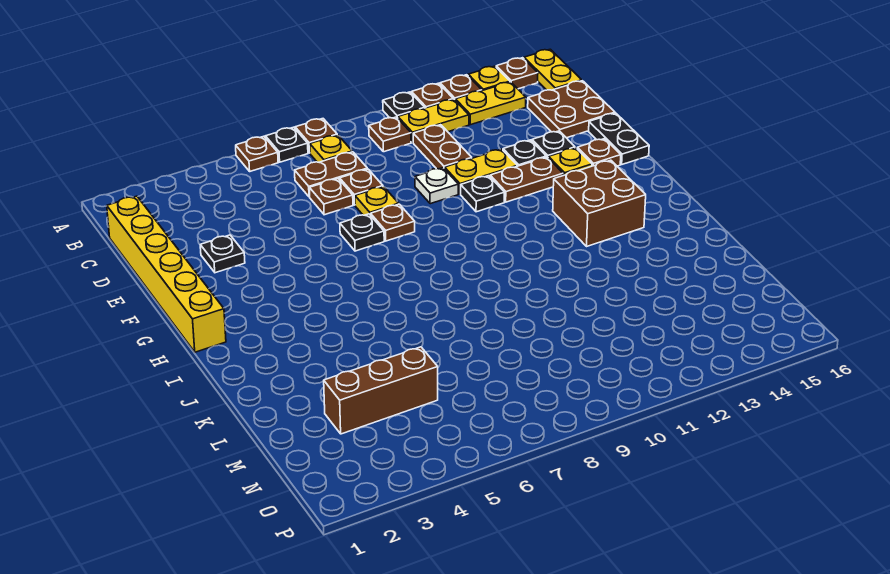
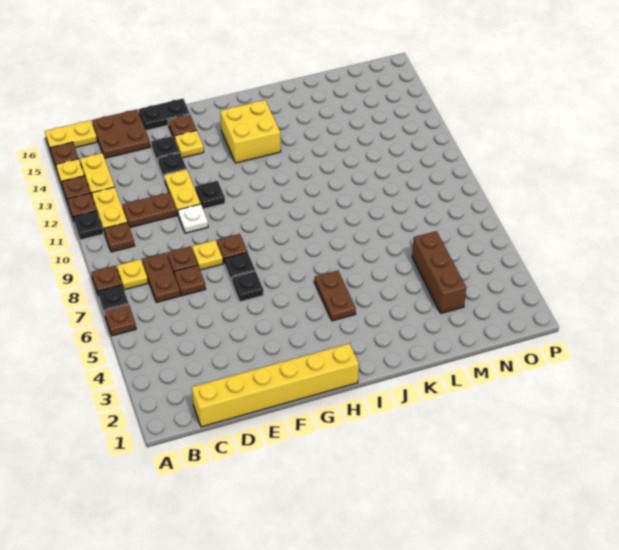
black 1x1 plate [200,235,245,273] -> black 1x1 plate moved to [232,271,263,302]
brown 1x2 plate [490,157,563,202] -> brown 1x2 plate moved to [315,271,356,321]
brown 2x2 brick [553,160,646,246] -> yellow 2x2 brick [220,100,281,163]

